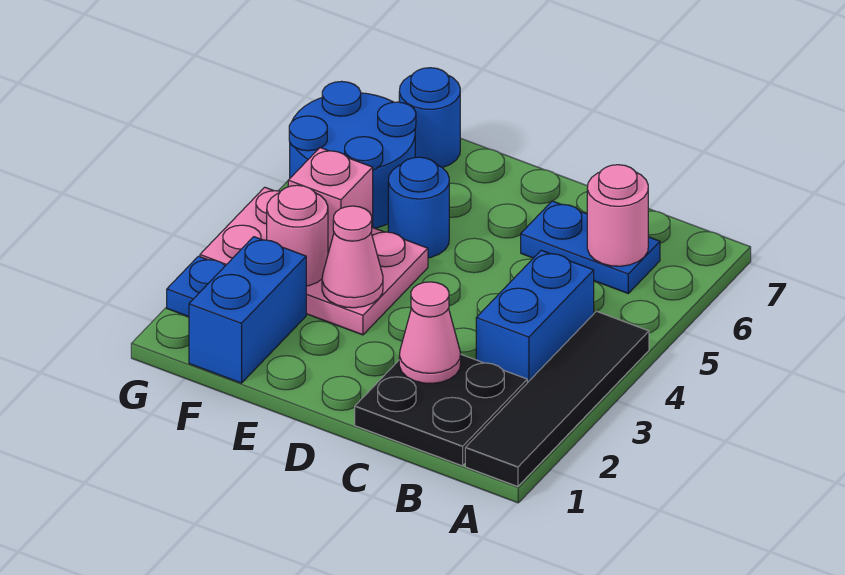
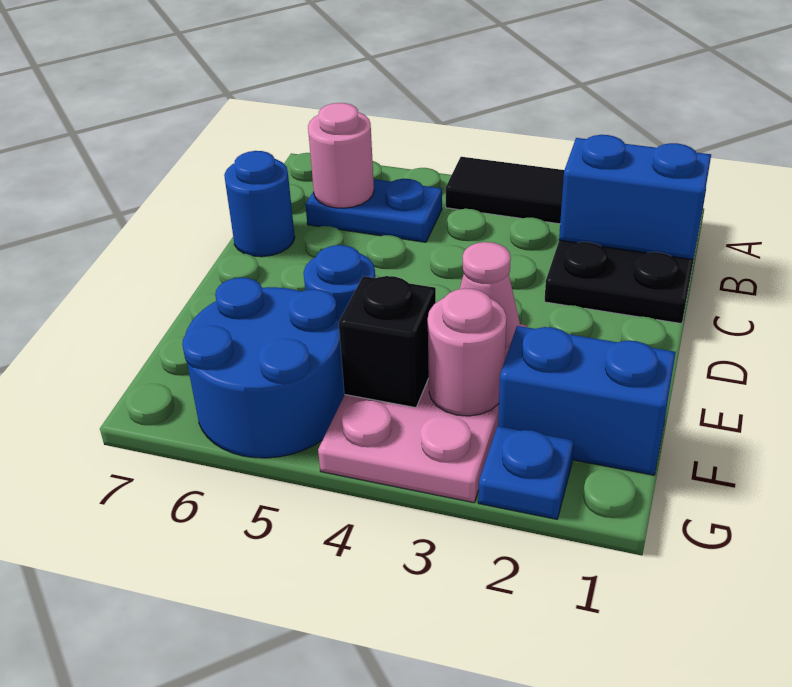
blue 1x2 brick [476,250,594,383] -> blue 1x2 brick moved to [559,135,711,259]
blue 1x2 plate [521,201,660,293] -> blue 1x2 plate turned to [305,179,442,242]
pink 1x1 cone [399,282,461,384] -> none
pink 1x1 brick [288,148,373,253] -> black 1x1 brick [339,276,436,408]
blue 1x1 round brick [399,68,460,168] -> blue 1x1 round brick moved to [224,151,295,257]

